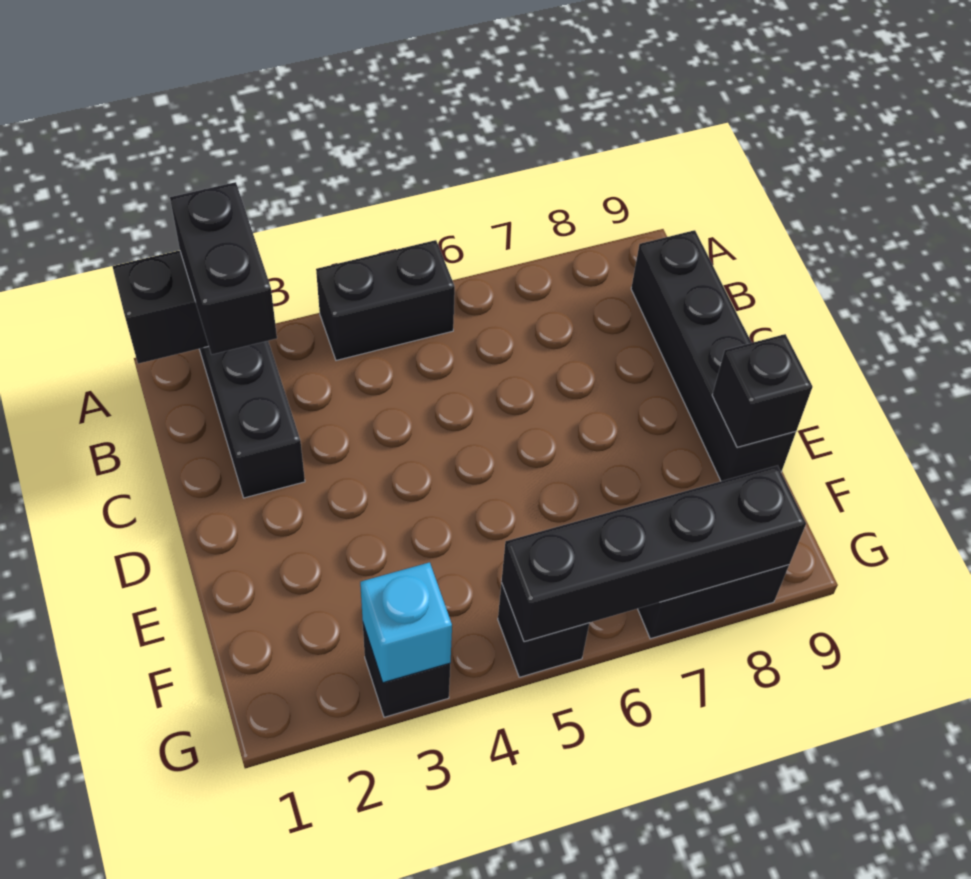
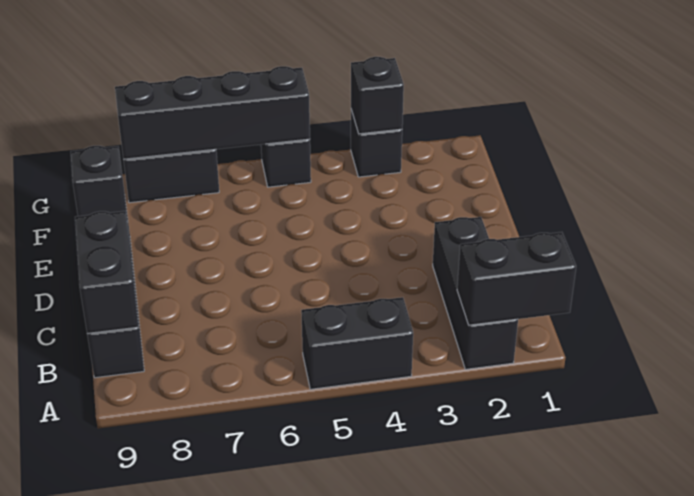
black 1x2 brick [170,182,277,354] -> black 1x2 brick moved to [75,211,139,333]
cyan 1x1 brick [360,562,452,683] -> black 1x1 brick [351,57,404,134]

